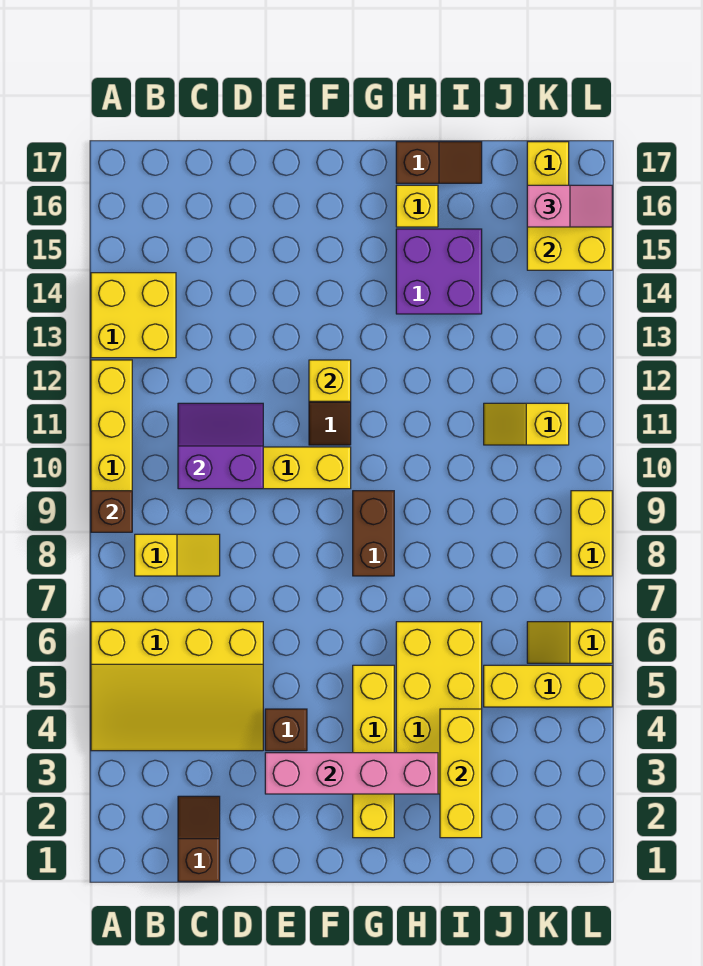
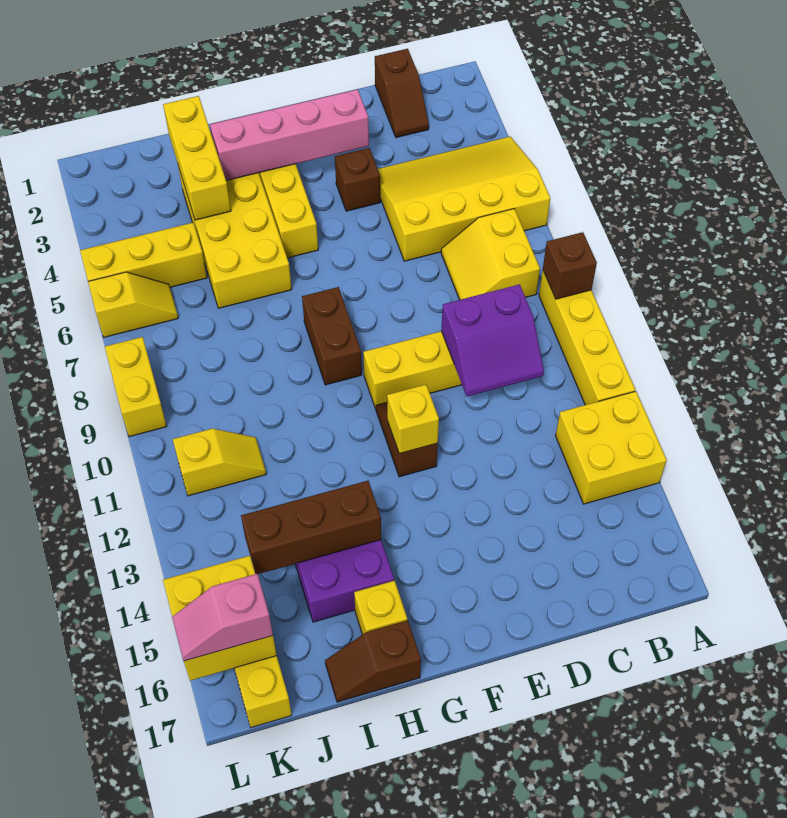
yellow 1x2 slope [135,534,220,576] -> yellow 2x2 slope [441,209,540,300]
none -> brown 1x3 brick [241,481,381,574]

